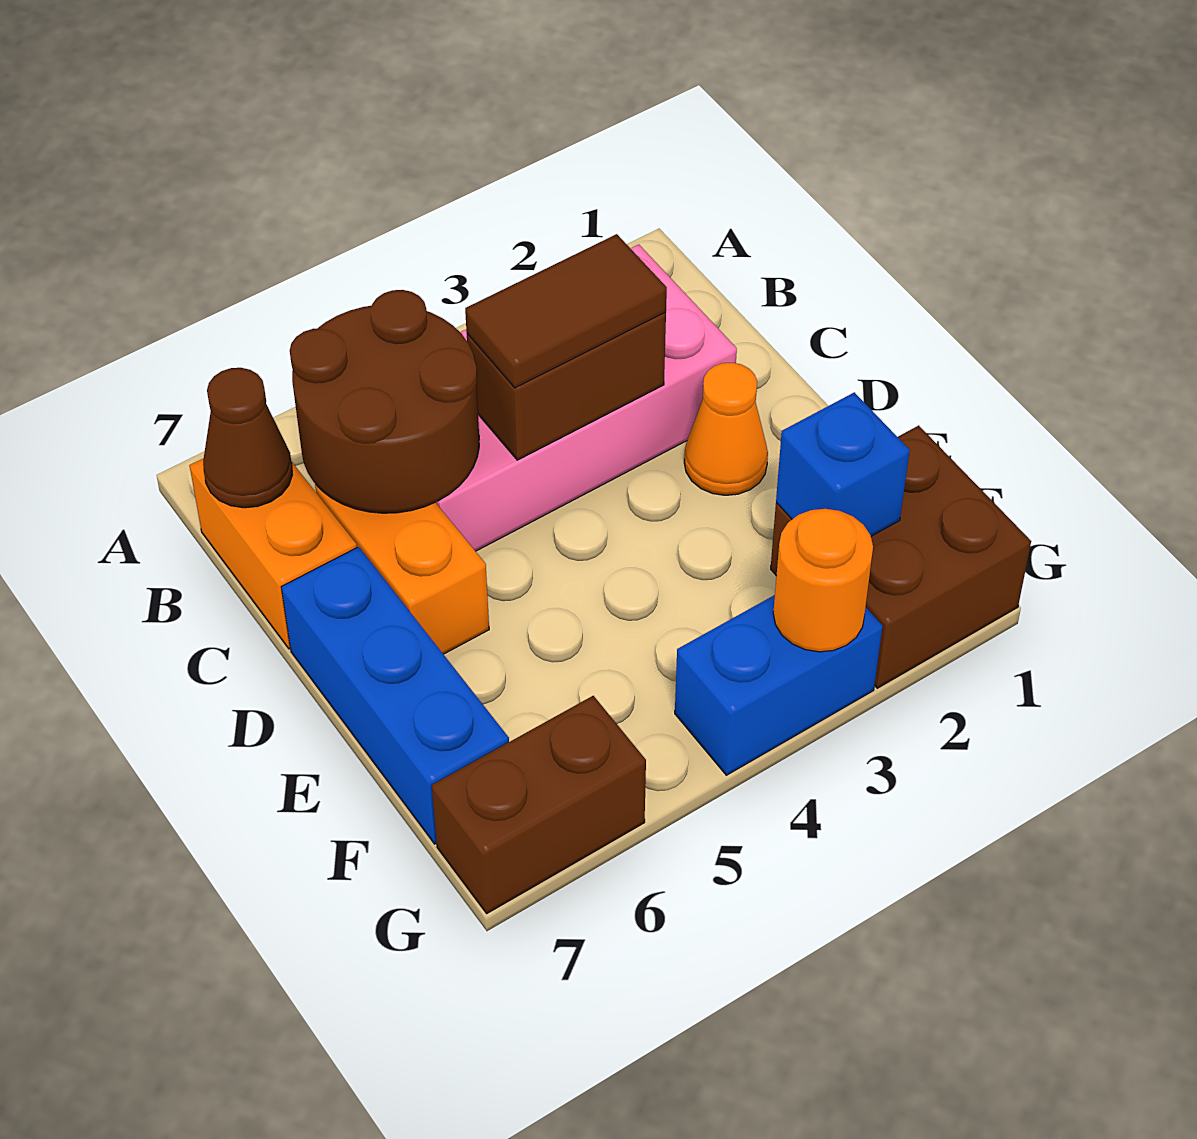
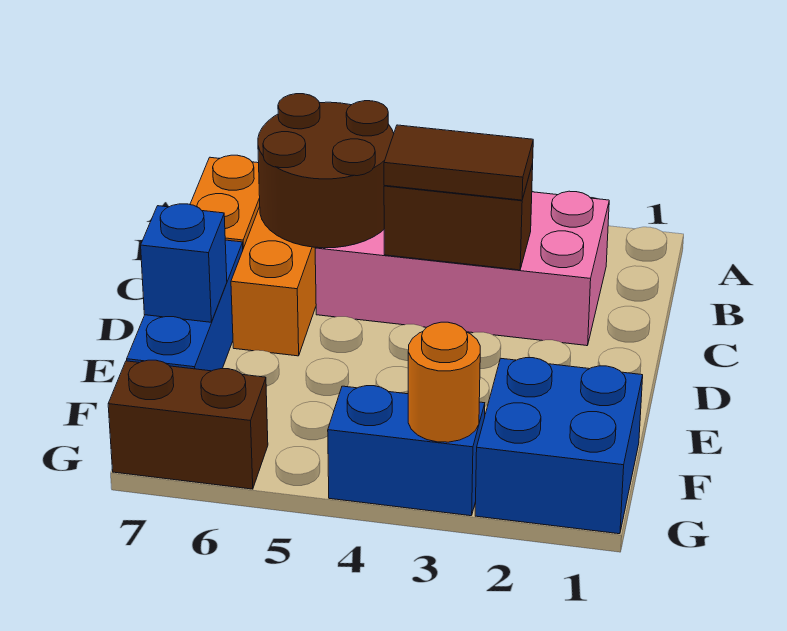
brown 1x1 cone [203,368,292,508] -> none
orange 1x1 cone [684,363,768,495] -> none
brown 2x2 brick [771,425,1031,688] -> blue 2x2 brick [475,358,643,534]
blue 1x1 brick [776,392,910,536] -> blue 1x1 brick moved to [141,204,227,322]

